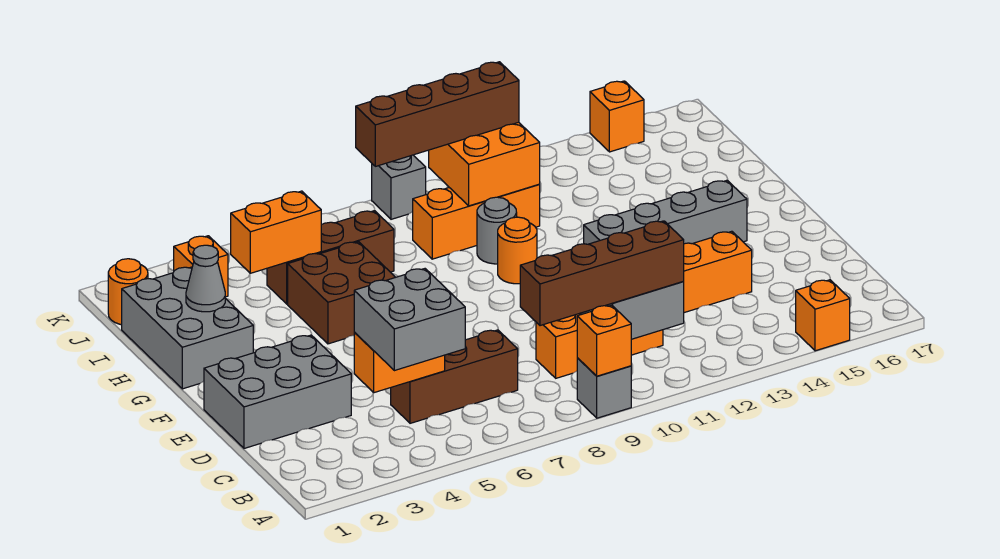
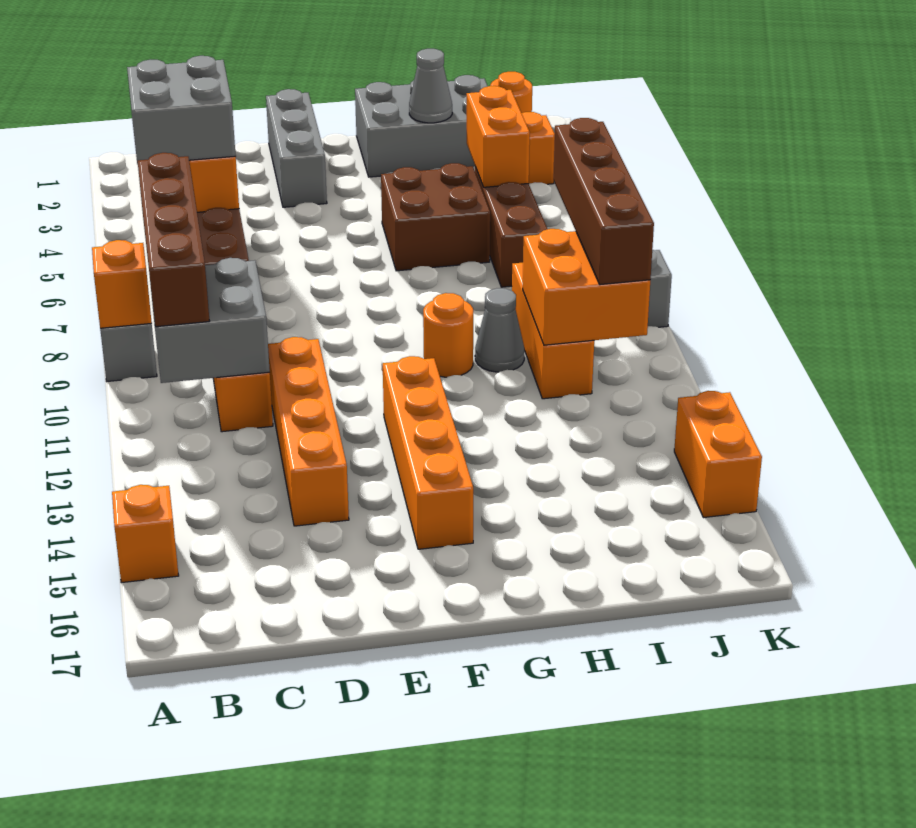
grey 2x3 brick [204,335,351,448] -> grey 1x3 brick [266,89,327,207]
grey 1x4 brick [584,180,747,244] -> orange 1x4 brick [383,356,473,549]
grey 1x1 round brick [477,197,517,264] -> grey 1x1 cone [475,288,525,372]
orange 1x1 brick [590,81,644,152] -> orange 1x2 brick [674,391,762,518]

